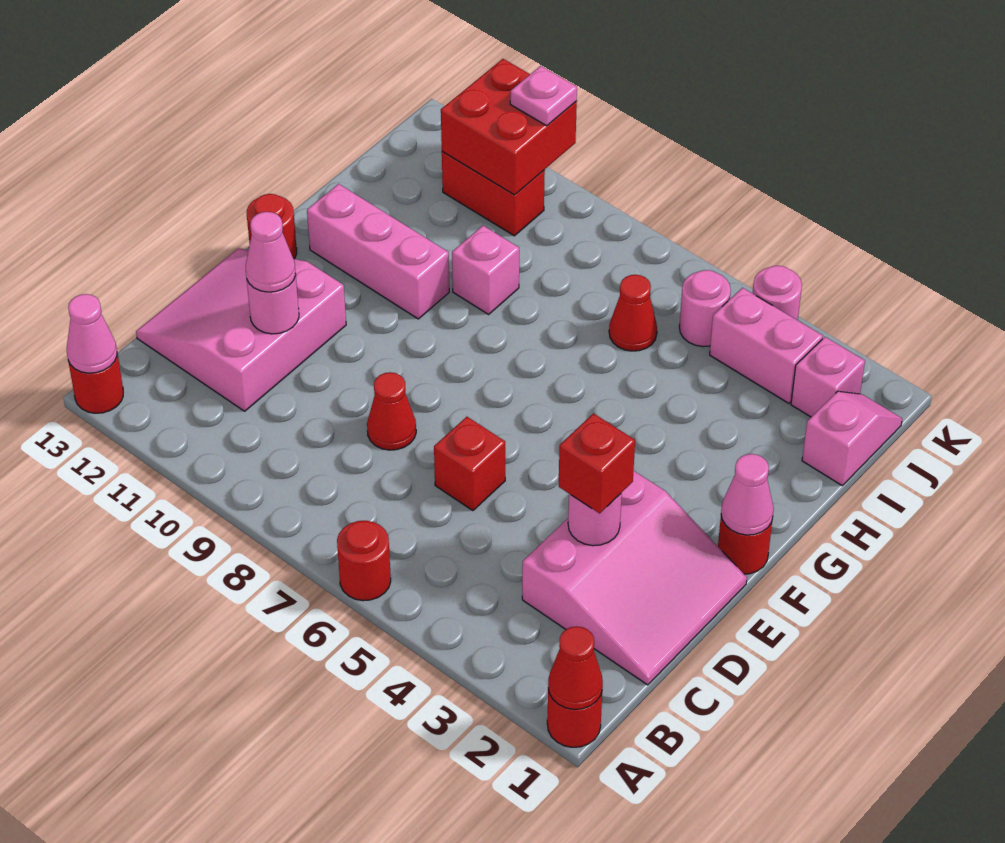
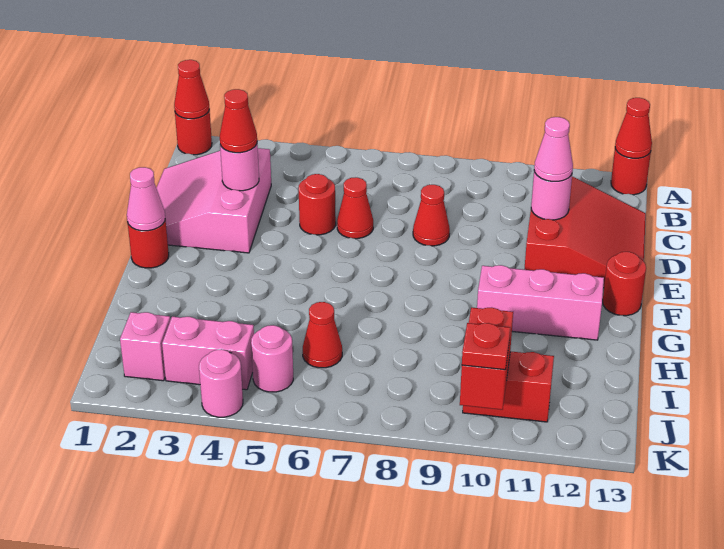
red 1x1 round brick [337,521,391,601] -> red 1x1 round brick moved to [299,174,336,235]
pink 1x1 cone [67,294,117,373] -> red 1x1 cone [615,98,652,158]
pink 3x3 slope [136,248,346,411] -> red 3x3 slope [524,177,646,288]
red 1x1 brick [559,414,635,513] -> red 1x1 cone [220,89,257,153]
red 1x1 brick [434,417,505,511] -> red 1x1 cone [337,177,373,239]
pink 1x1 brick [452,226,519,314] -> none
pink 1x2 slope [802,391,902,485] -> none
red 2x2 brick [441,59,577,195] -> red 1x2 brick [460,308,513,410]
pink 1x1 plate [510,66,577,126] -> red 1x1 plate [462,323,510,370]

